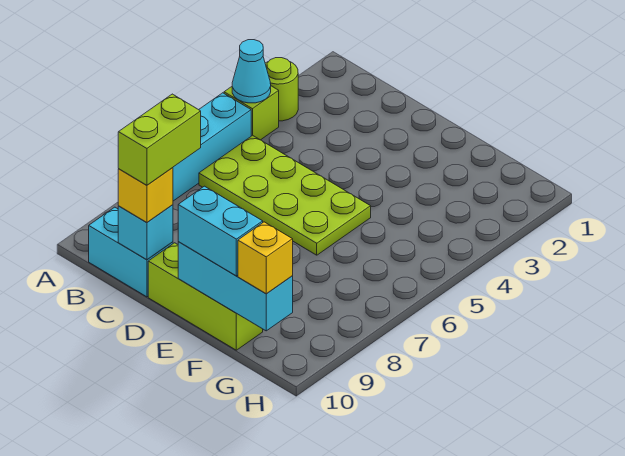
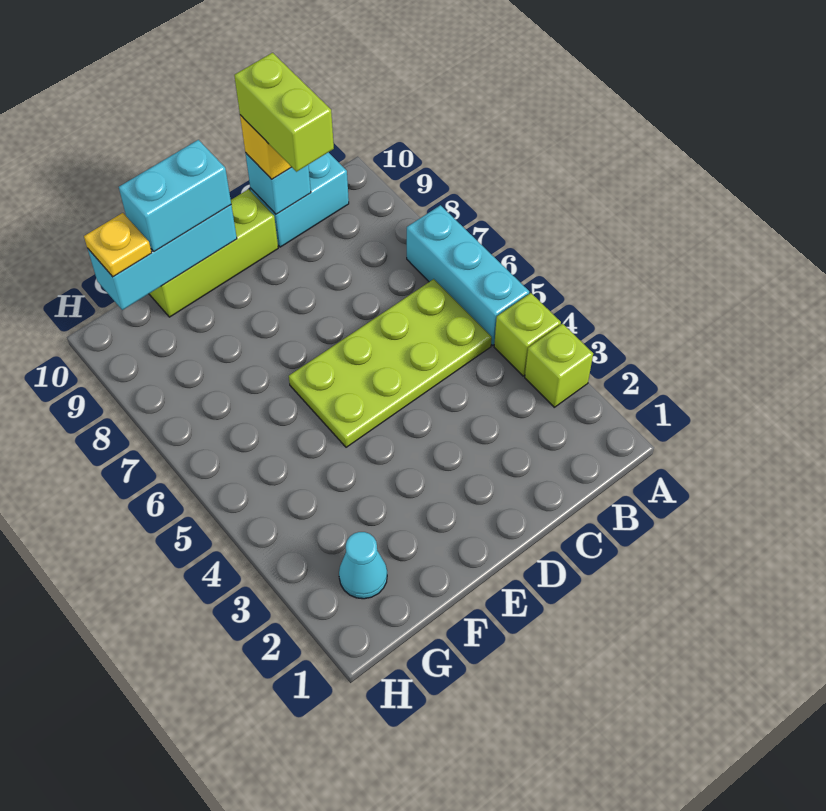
lime 1x1 round brick [265,58,298,121] -> lime 1x1 brick [525,324,593,407]
cyan 1x1 cone [232,40,271,103] -> cyan 1x1 cone moved to [339,532,387,599]
yellow 1x1 brick [238,222,293,294] -> yellow 1x1 plate [84,213,152,277]

